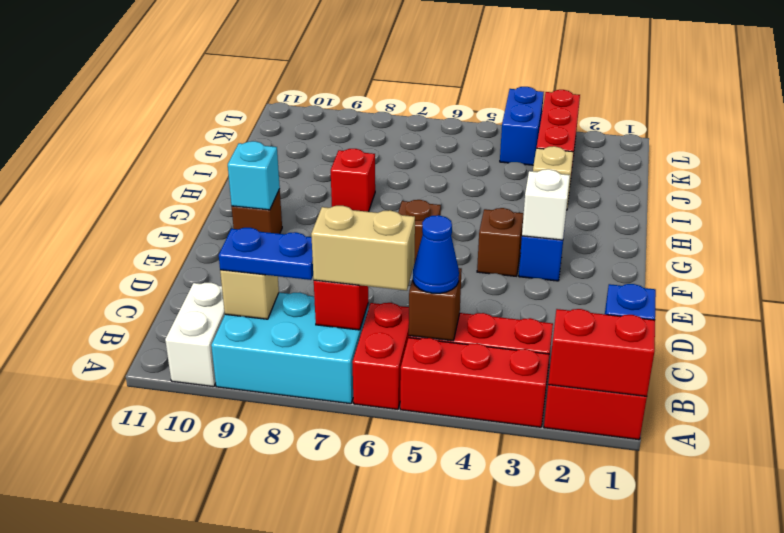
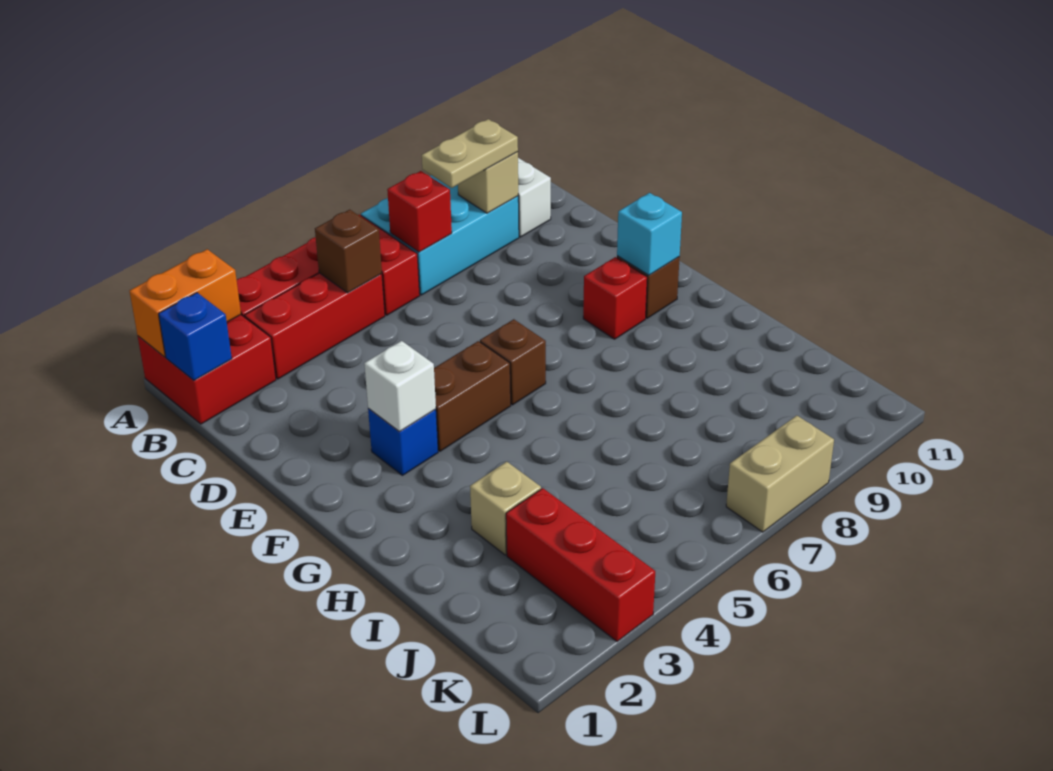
red 1x2 brick [548,309,655,396] -> orange 1x2 brick [130,249,241,357]
blue 1x1 cone [413,215,459,293] -> none
tan 1x2 brick [311,206,415,290] -> tan 1x2 brick moved to [726,416,834,532]
blue 1x2 plate [219,228,313,280] -> tan 1x2 plate [422,119,518,188]
brown 1x1 brick [477,208,524,276] -> brown 1x2 brick [434,341,511,451]
red 1x1 brick [331,149,375,212] -> red 1x1 brick moved to [583,257,647,339]
blue 1x2 brick [500,87,544,165] -> none

